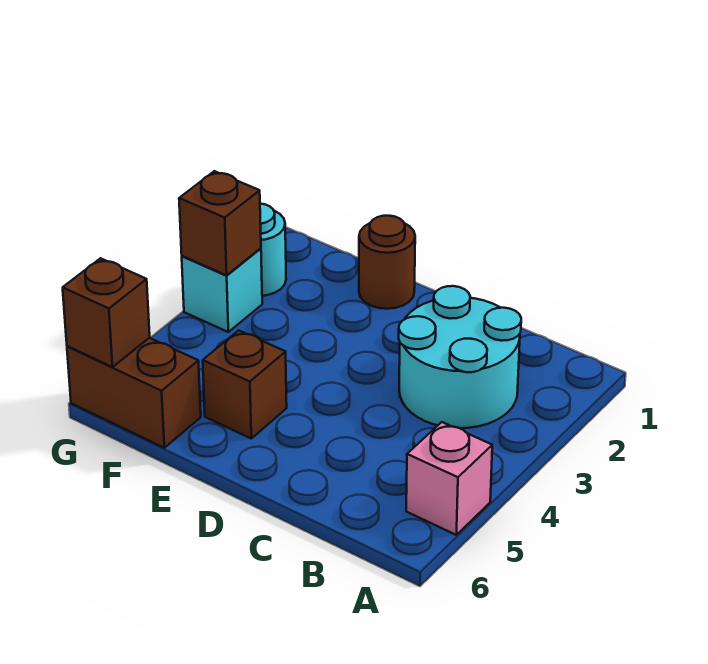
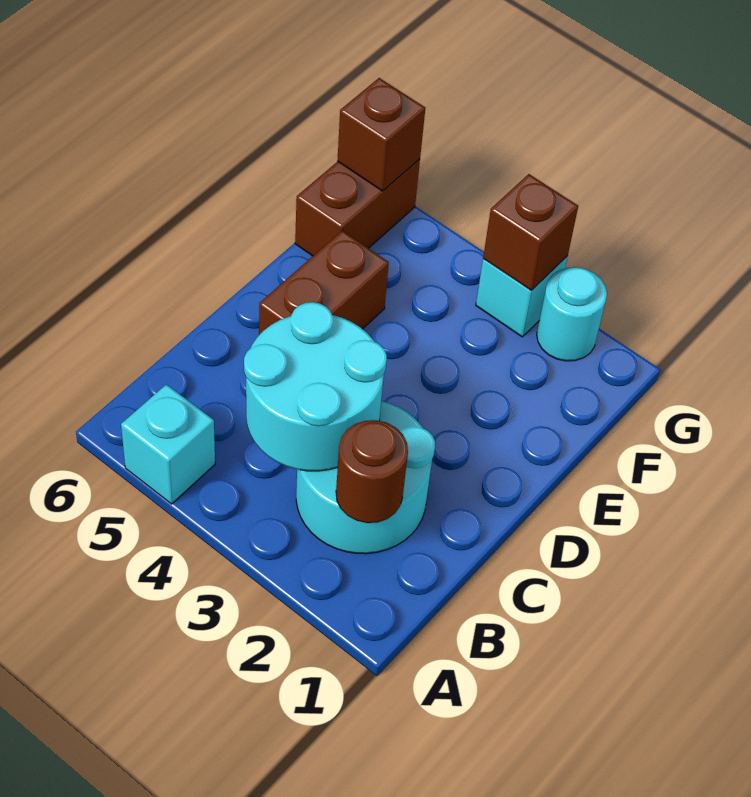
pink 1x1 brick [406,422,492,535] -> cyan 1x1 brick [121,384,215,504]
none -> cyan 2x2 round brick [244,302,387,471]
brown 1x1 round brick [359,216,415,309] -> brown 1x1 round brick moved to [336,420,408,523]
brown 1x1 brick [203,330,287,438] -> brown 1x2 brick [259,231,389,335]

